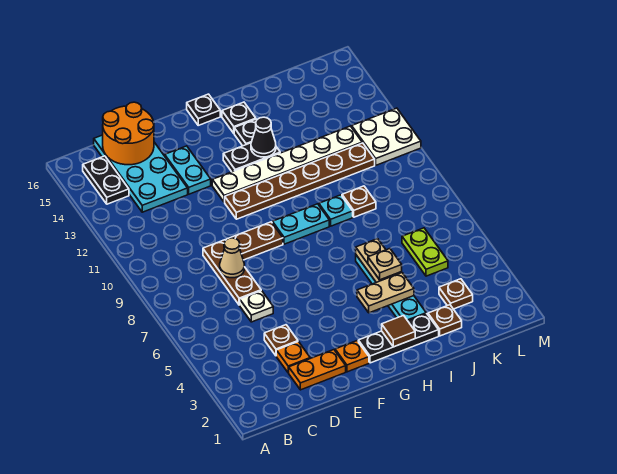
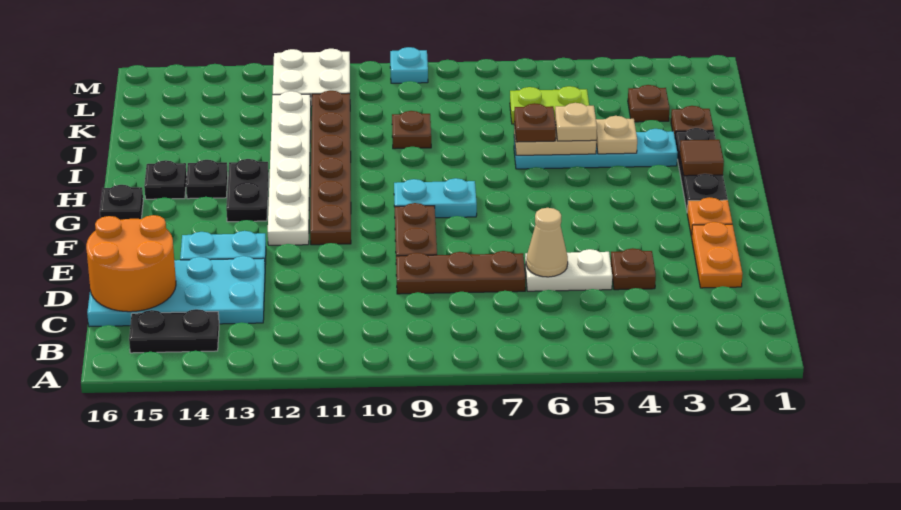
orange 1x1 plate [276,342,310,373] -> none
white 1x1 plate [240,291,273,322] -> white 1x2 plate [525,249,612,291]
tan 1x1 cone [220,238,244,278] -> tan 1x1 cone moved to [526,208,568,277]
cyan 1x2 plate [272,204,329,244] -> cyan 1x2 plate turned to [394,178,477,218]
tan 1x2 plate [357,273,414,313] -> tan 1x1 plate [596,116,637,154]
black 1x1 cone [251,117,276,157] -> none
none -> brown 1x1 plate [514,103,556,142]
cyan 1x1 plate [319,195,353,226] -> cyan 1x1 plate moved to [390,47,428,83]

